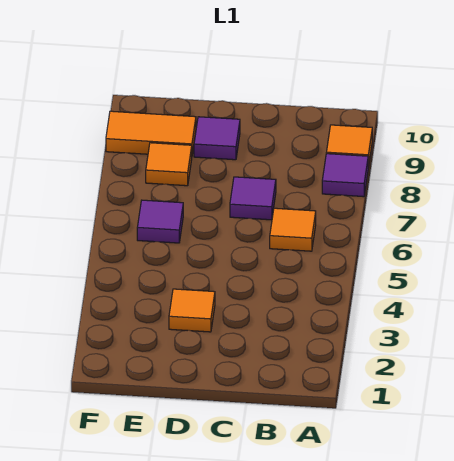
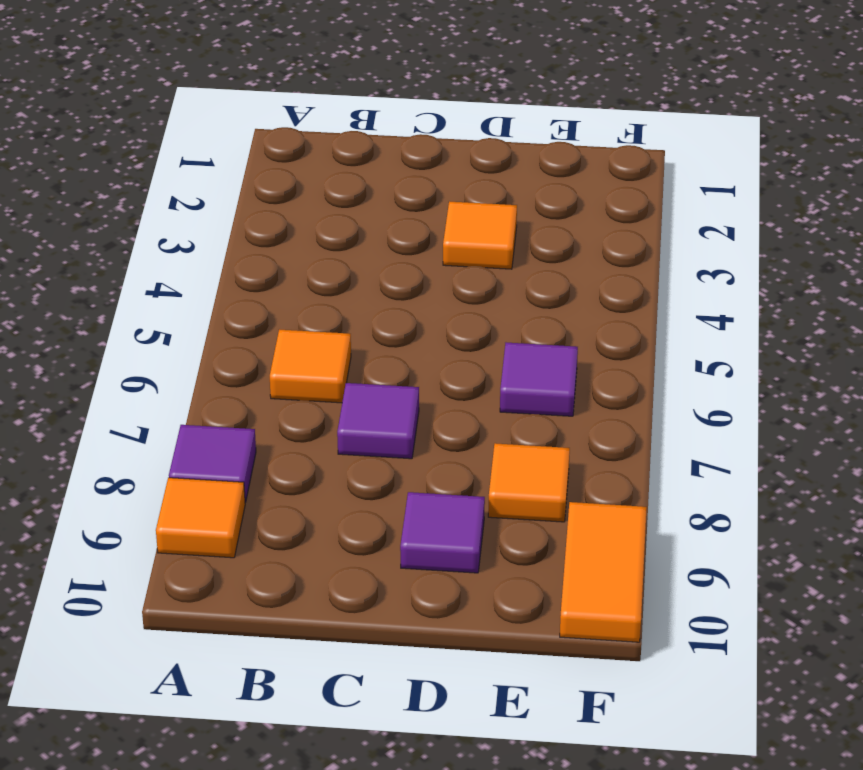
orange 1x2 tile [106,111,196,154] -> orange 1x2 tile turned to [560,502,647,642]

